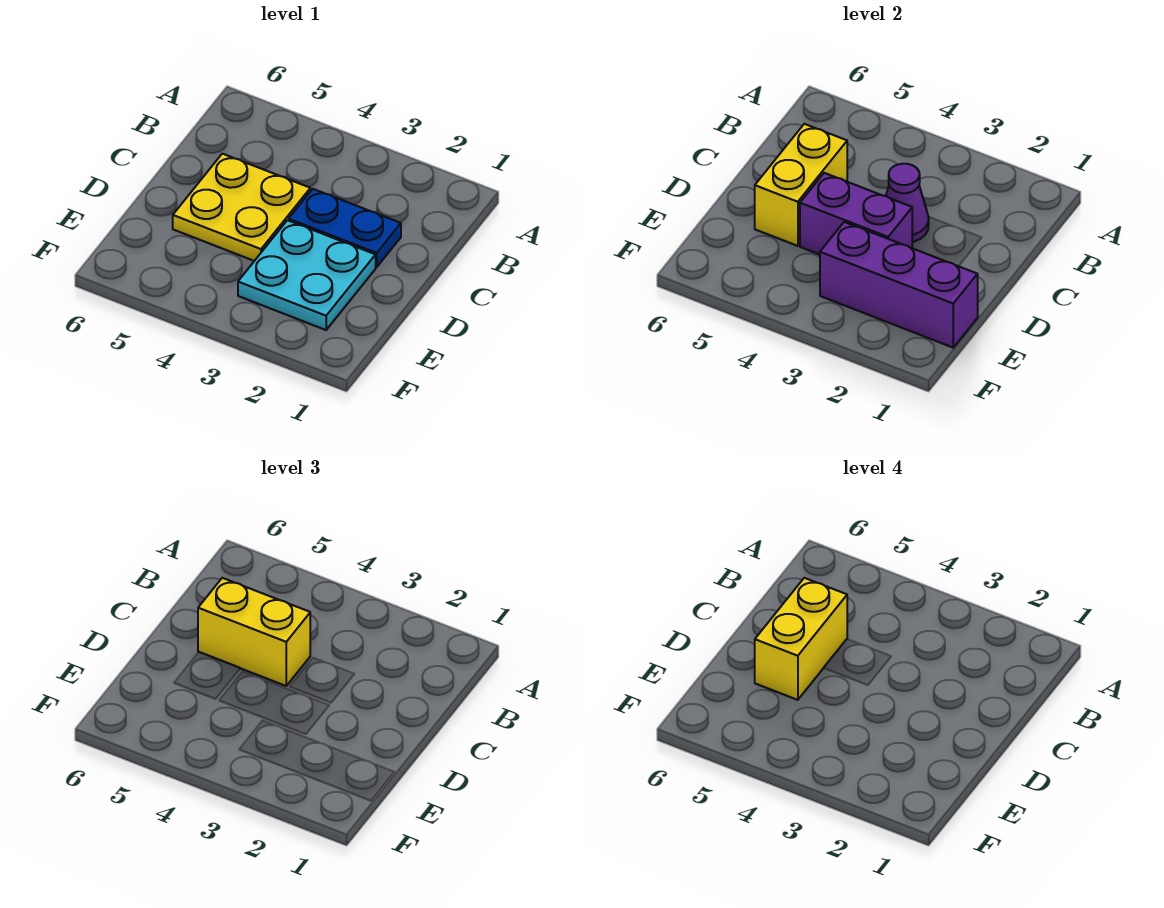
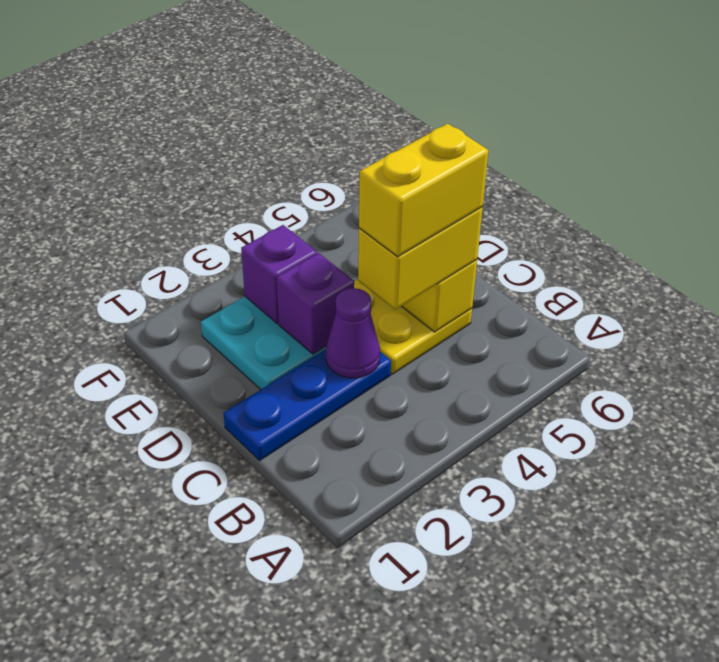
blue 1x2 plate [289,189,401,267] -> blue 1x3 plate [223,350,391,461]
yellow 1x2 brick [755,578,847,700] -> yellow 1x2 brick turned to [359,123,489,257]
purple 1x2 brick [800,173,912,254] -> purple 1x1 brick [277,253,354,354]
purple 1x3 brick [820,222,978,348] -> purple 1x1 brick [241,225,317,324]

